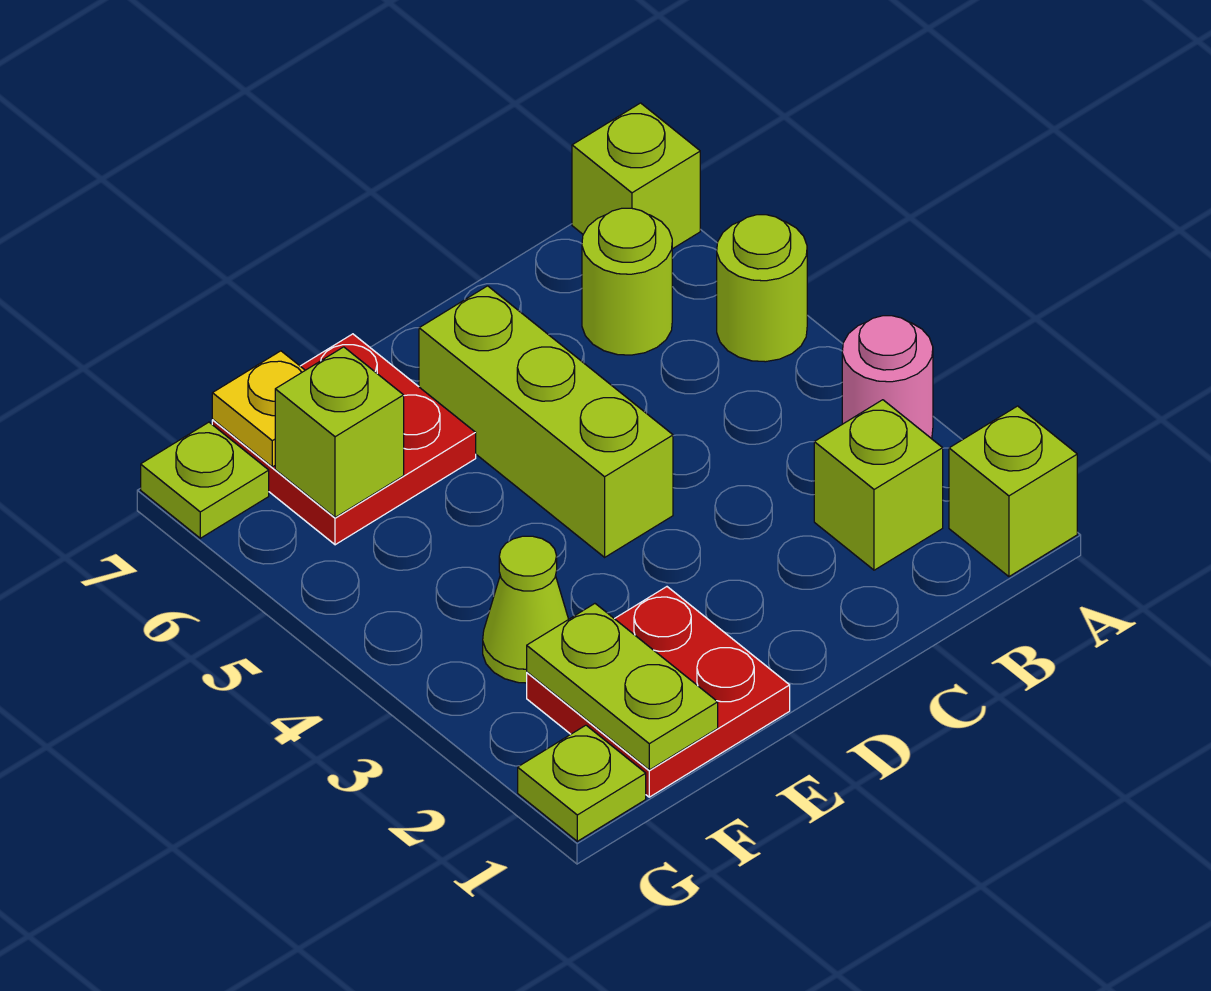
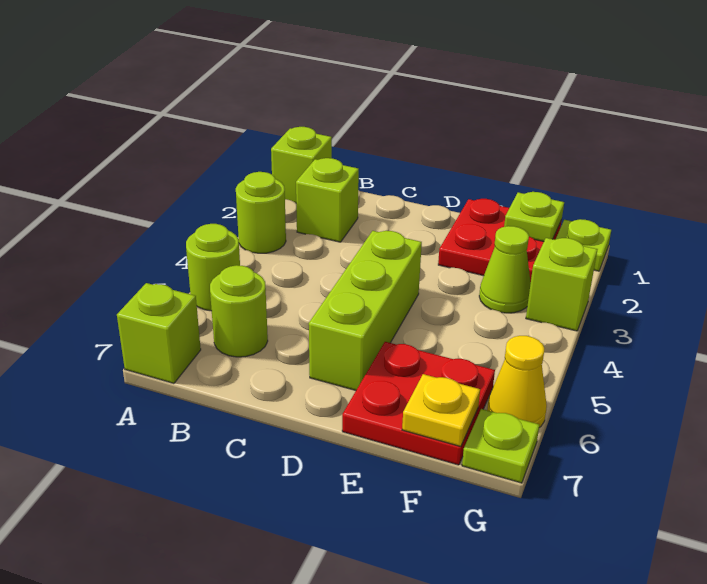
pink 1x1 round brick [842,316,933,439] -> lime 1x1 round brick [236,172,286,253]
lime 1x2 plate [527,604,718,770] -> lime 1x1 plate [504,192,564,241]
lime 1x1 brick [275,347,404,517] -> lime 1x1 brick moved to [526,238,597,331]
none -> yellow 1x1 cone [487,336,547,428]

